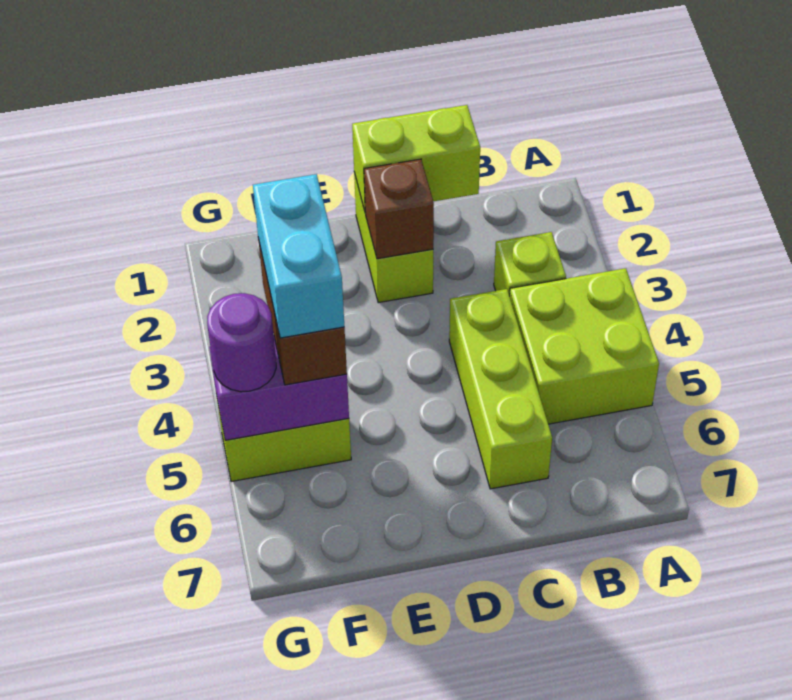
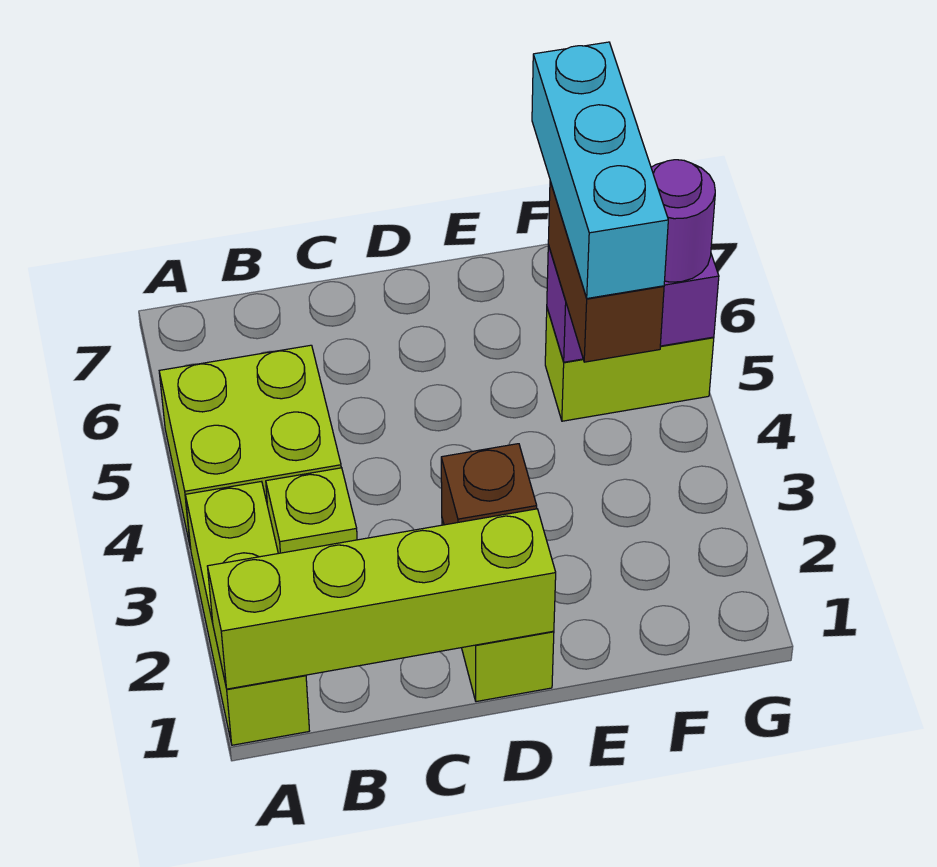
lime 1x2 brick [352,105,480,213] -> lime 1x4 brick [207,509,556,689]
lime 1x3 brick [449,289,552,489] -> lime 1x3 brick moved to [185,481,309,745]
cyan 1x2 brick [253,174,344,338] -> cyan 1x3 brick [532,42,668,298]

